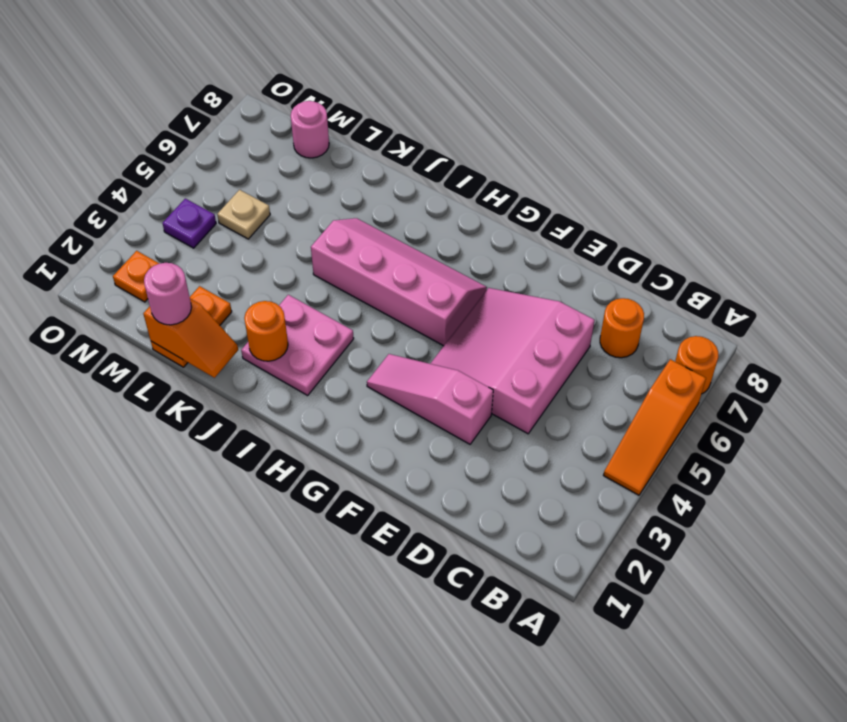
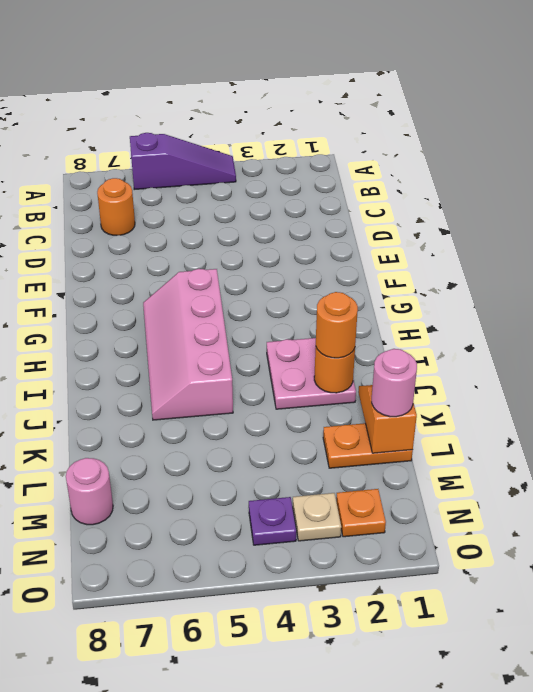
orange 1x3 slope [603,359,706,495] -> purple 1x3 slope [130,133,236,190]
orange 1x1 round brick [675,336,718,394] -> orange 1x1 round brick moved to [316,292,358,358]
pink 3x3 slope [430,288,595,434] -> none
pink 1x3 slope [367,354,493,444] -> none
tan 1x1 plate [217,190,270,239] -> tan 1x1 plate moved to [293,493,341,541]

